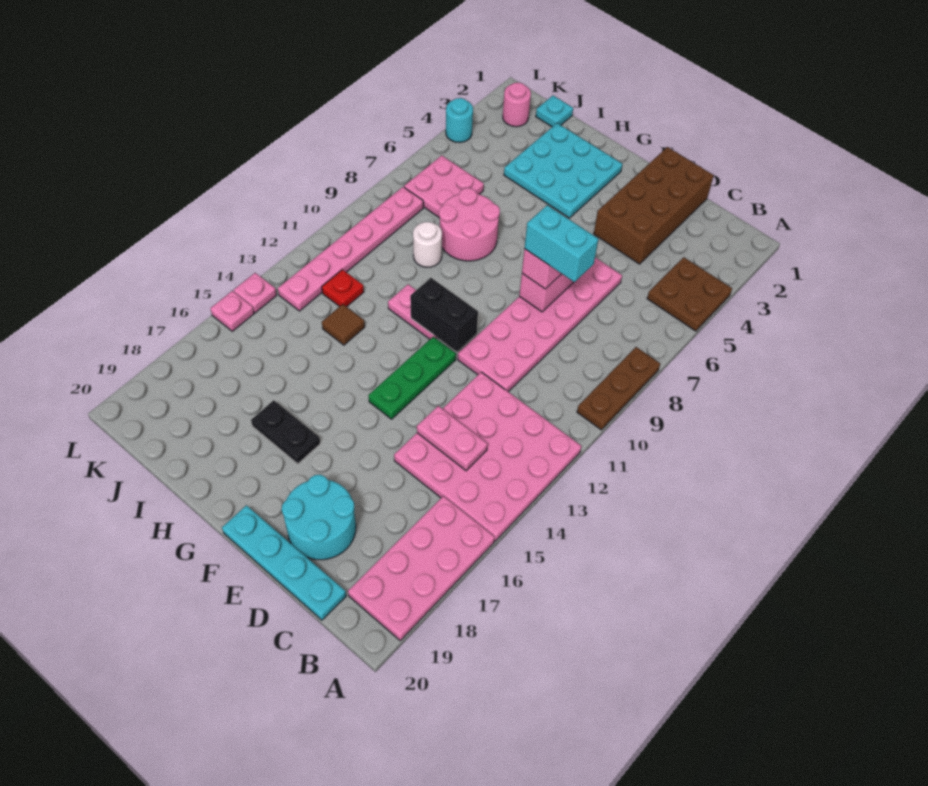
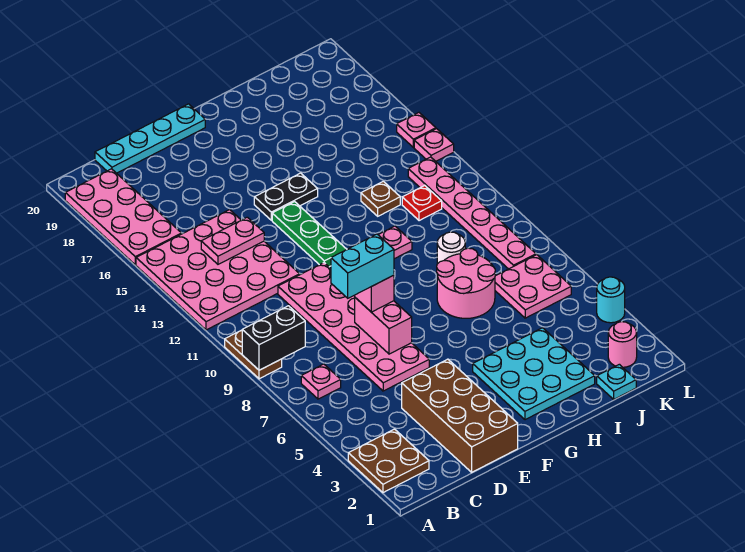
brown 2x2 plate [647,257,732,331] -> brown 2x2 plate moved to [348,429,429,493]
brown 1x3 plate [577,347,660,430] -> brown 1x2 plate [225,330,282,379]
none -> pink 1x1 plate [301,364,341,399]
cyan 2x2 round brick [282,475,356,560] -> none
black 1x2 brick [410,278,478,352] -> black 1x2 brick moved to [242,306,305,370]
black 1x2 plate [251,400,321,464] -> black 1x2 plate moved to [254,173,318,220]
brown 1x1 tile [322,304,365,345] -> brown 1x1 plate [361,181,400,216]

